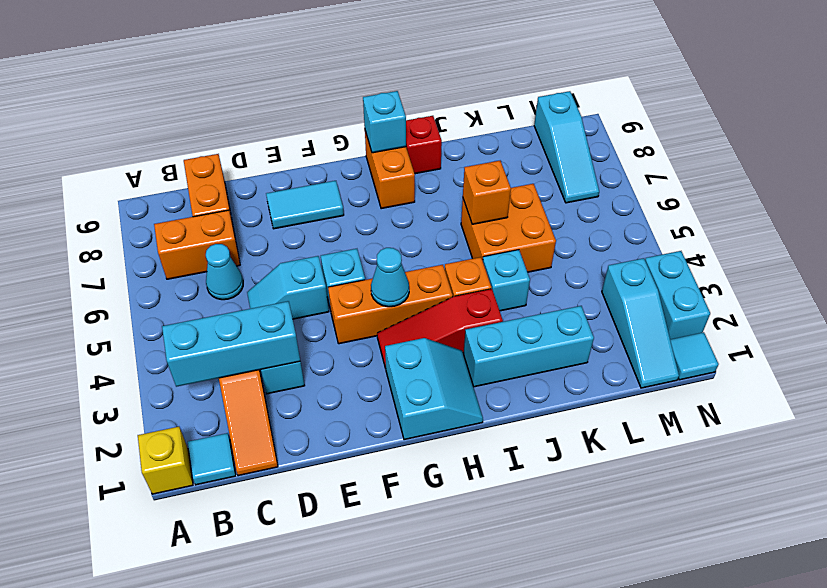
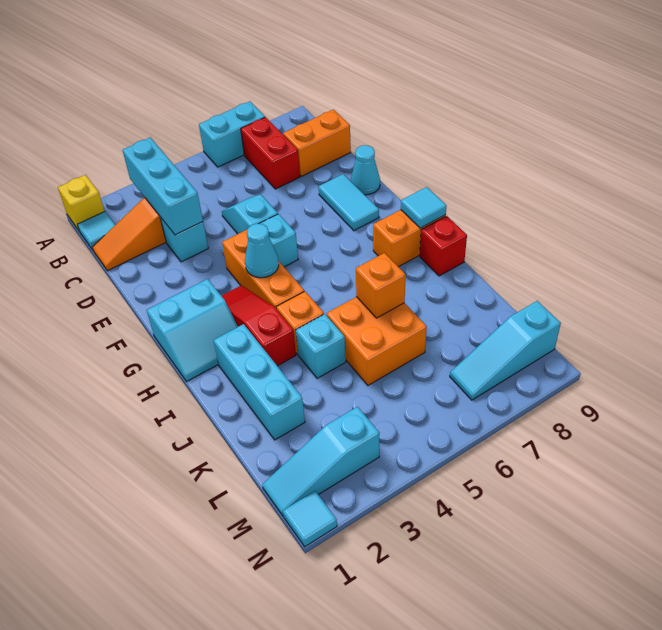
orange 1x2 brick [154,210,240,279] -> red 1x2 brick [241,117,300,189]
cyan 1x1 cone [206,244,243,300] -> cyan 1x1 cone moved to [351,145,380,195]
cyan 1x1 brick [363,91,406,153] -> cyan 1x1 tile [401,187,447,228]
cyan 1x2 brick [645,251,710,339] -> cyan 1x2 brick moved to [199,101,265,167]

